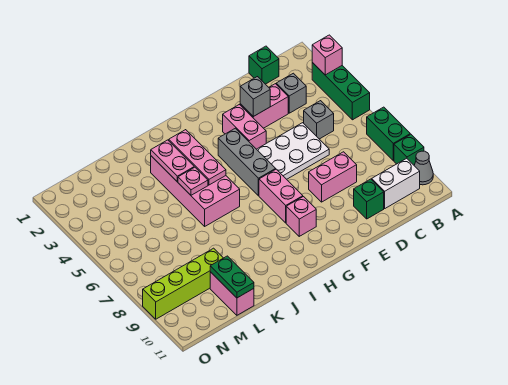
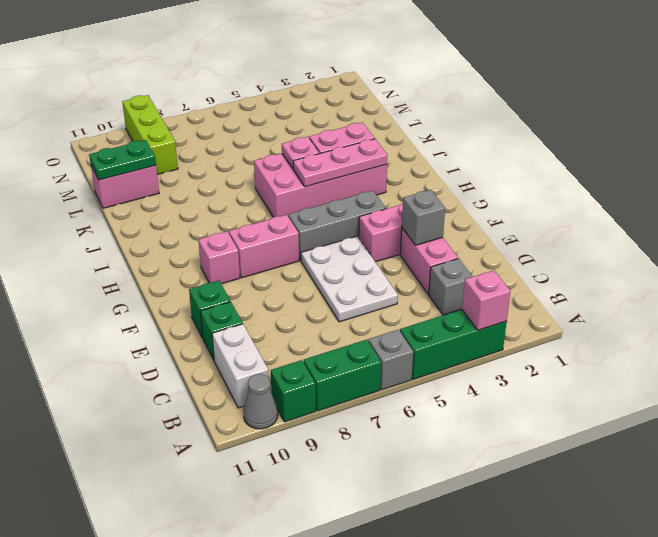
green 1x1 brick [249,46,279,84] -> green 1x1 brick moved to [189,281,230,338]
grey 1x1 brick [304,101,334,139] -> grey 1x1 brick moved to [368,330,413,390]
pink 1x2 brick [309,152,357,202] -> none
lime 1x4 brick [143,248,223,319] -> lime 1x3 brick [122,95,178,174]

